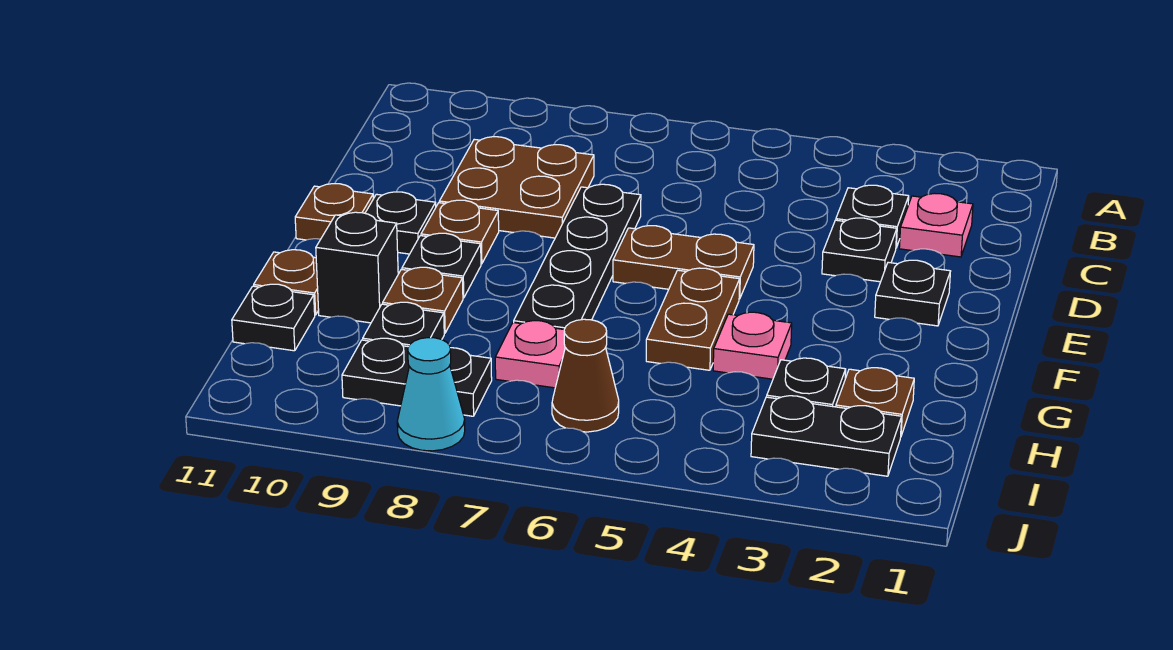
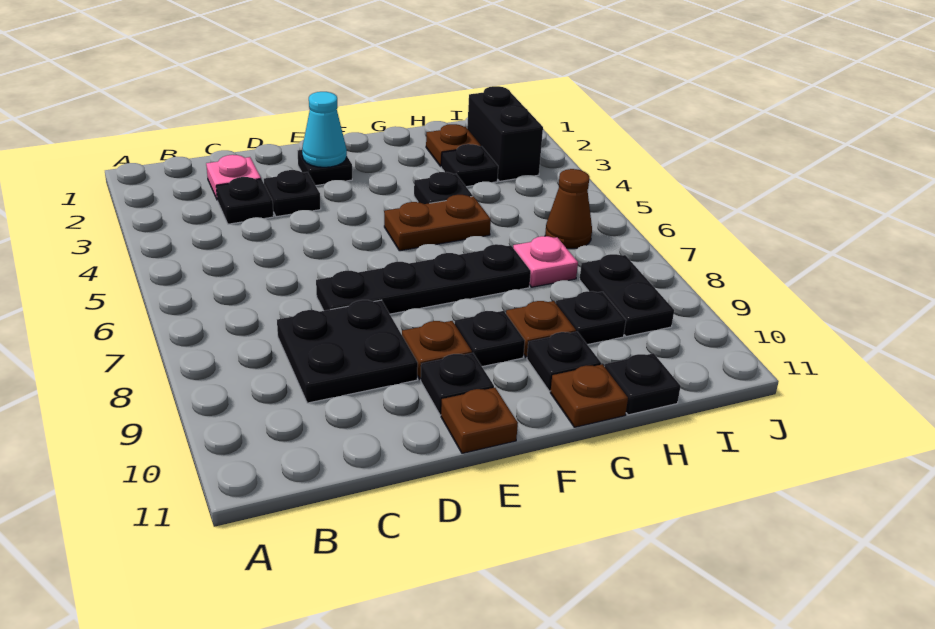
brown 2x2 plate [439,137,594,238] -> black 2x2 plate [277,300,418,403]
brown 1x2 plate [613,226,754,299] -> none
pink 1x1 plate [713,312,792,379] -> black 1x1 plate [414,172,473,204]
black 1x1 brick [316,212,398,323] -> black 1x1 plate [527,332,601,391]
black 1x2 plate [751,396,902,476] -> black 1x2 brick [467,86,543,181]
cyan 1x1 cone [397,338,465,451] -> cyan 1x1 cone moved to [302,92,347,167]

